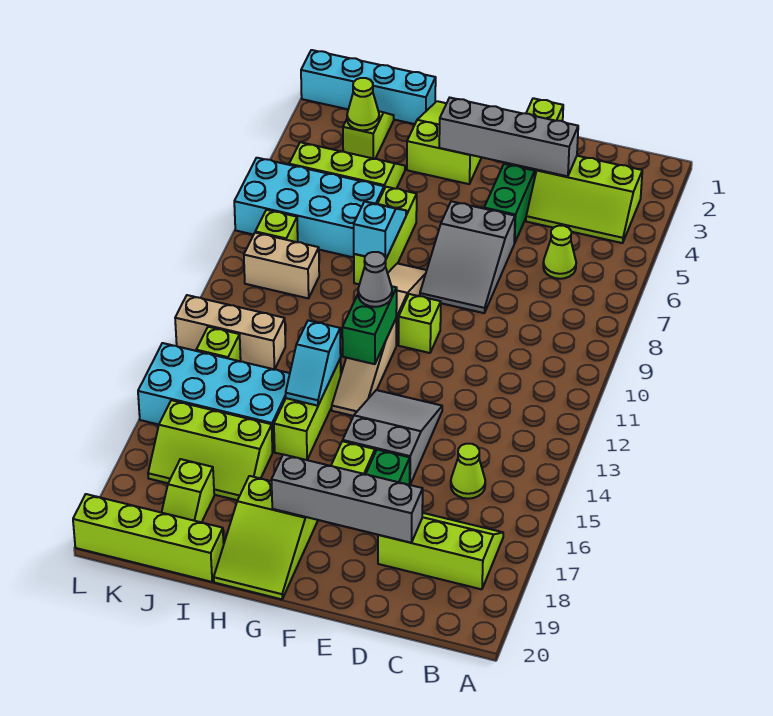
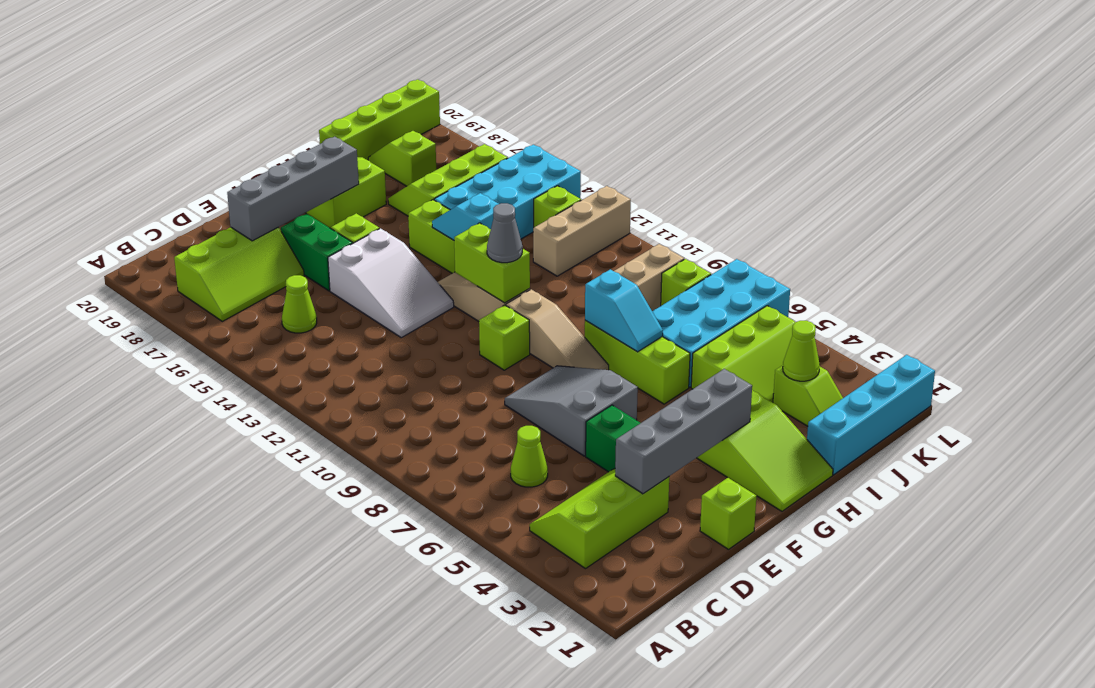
grey 2x3 slope [343,390,442,484] -> white 2x3 slope [328,228,454,338]
green 1x2 brick [342,286,397,364] -> lime 1x2 brick [454,223,530,303]

